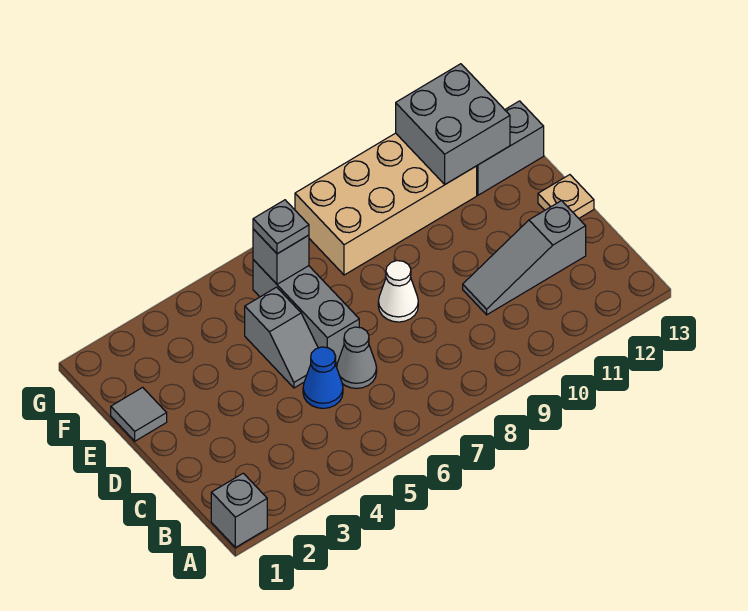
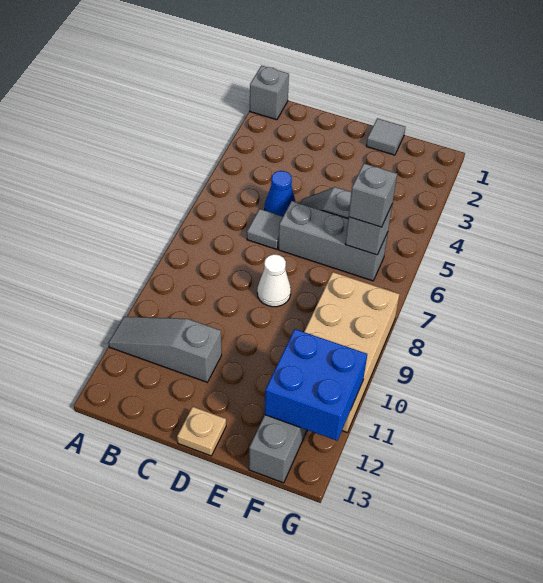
grey 1x1 cone [337,327,377,388] -> grey 1x1 tile [247,209,283,249]
grey 1x3 slope [463,201,586,315] -> grey 1x3 slope turned to [108,317,222,382]
grey 1x1 plate [253,200,309,254] -> grey 1x1 brick [349,163,397,227]
grey 2x2 brick [396,64,510,184] -> blue 2x2 brick [265,329,367,441]

